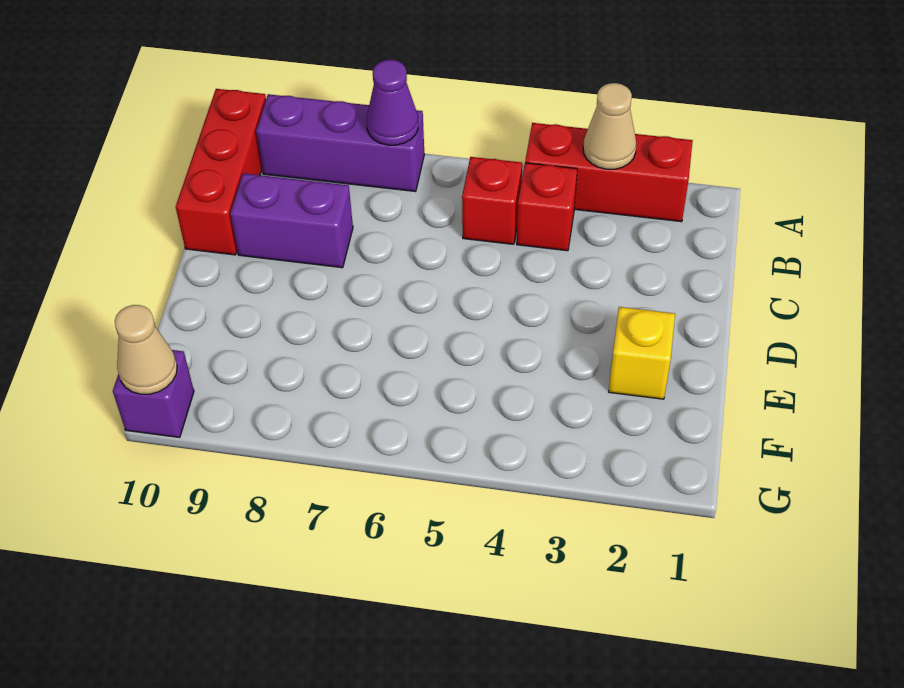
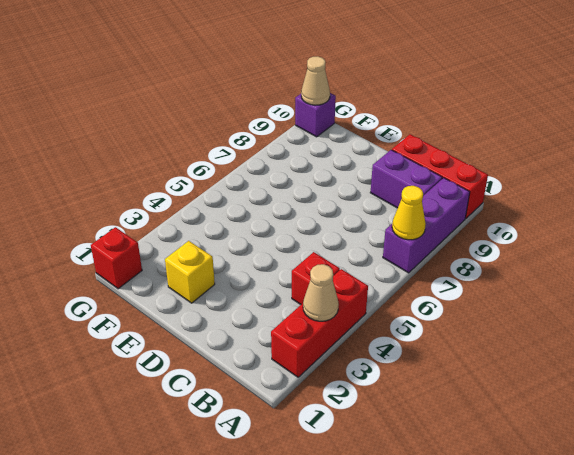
purple 1x1 cone [367,60,418,145] -> yellow 1x1 cone [392,186,426,240]
red 1x1 brick [462,157,522,244] -> red 1x1 brick moved to [91,227,142,289]
purple 1x2 brick [230,173,353,268] -> purple 1x2 brick turned to [370,150,442,208]

